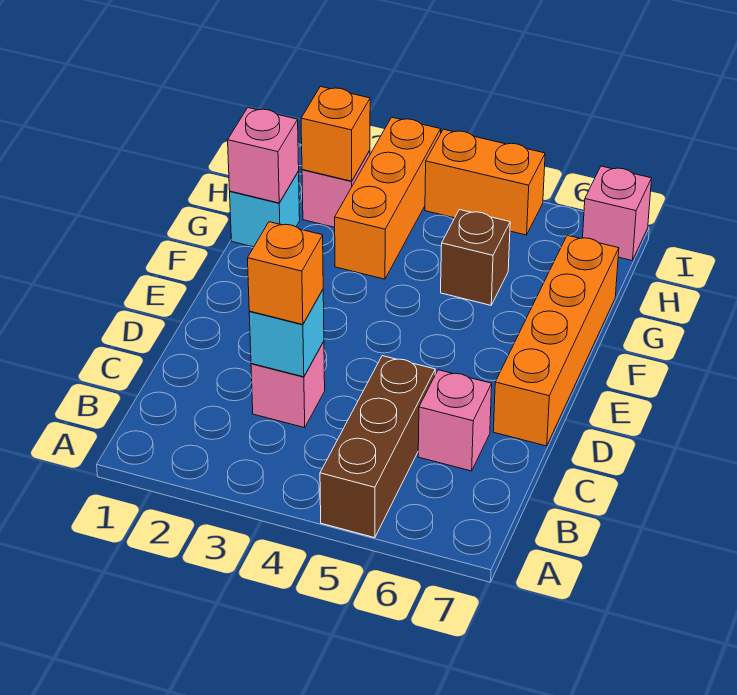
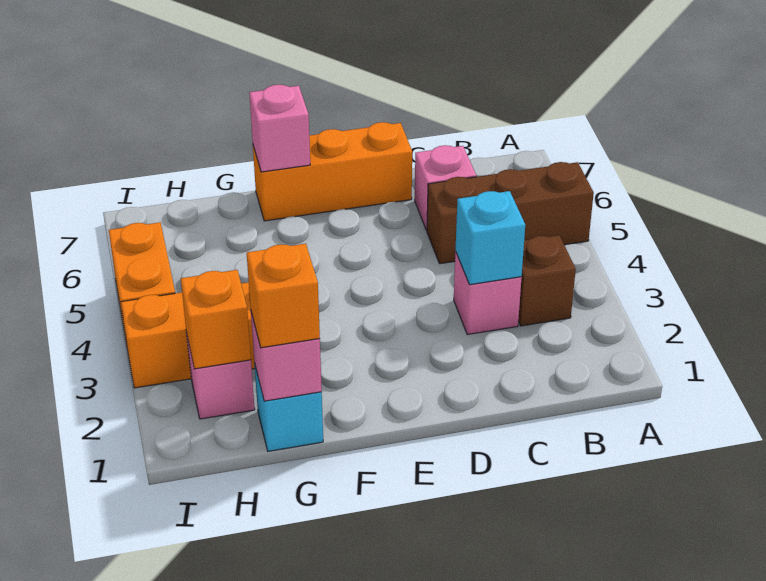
orange 1x1 brick [248,222,323,325] -> orange 1x1 brick moved to [247,244,320,348]
orange 1x4 brick [493,235,619,446] -> orange 1x3 brick [253,122,412,221]
brown 1x1 brick [441,210,510,305] -> brown 1x1 brick moved to [518,235,576,326]
pink 1x1 brick [583,166,652,260] -> pink 1x1 brick moved to [249,85,310,172]

